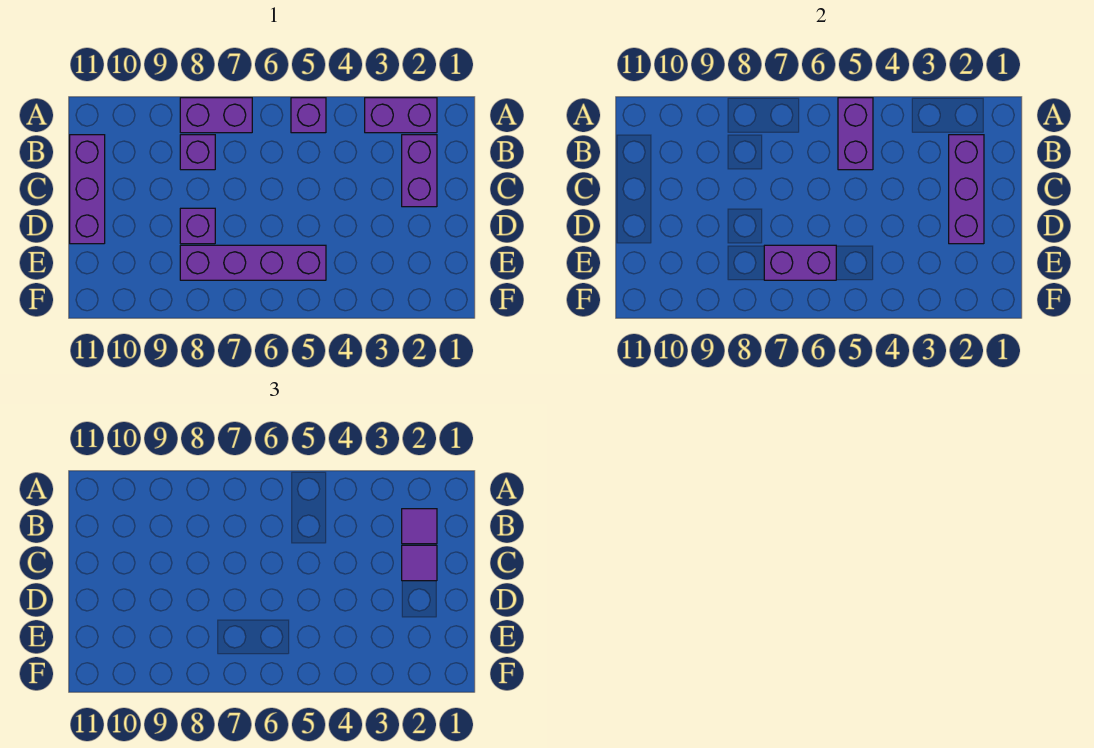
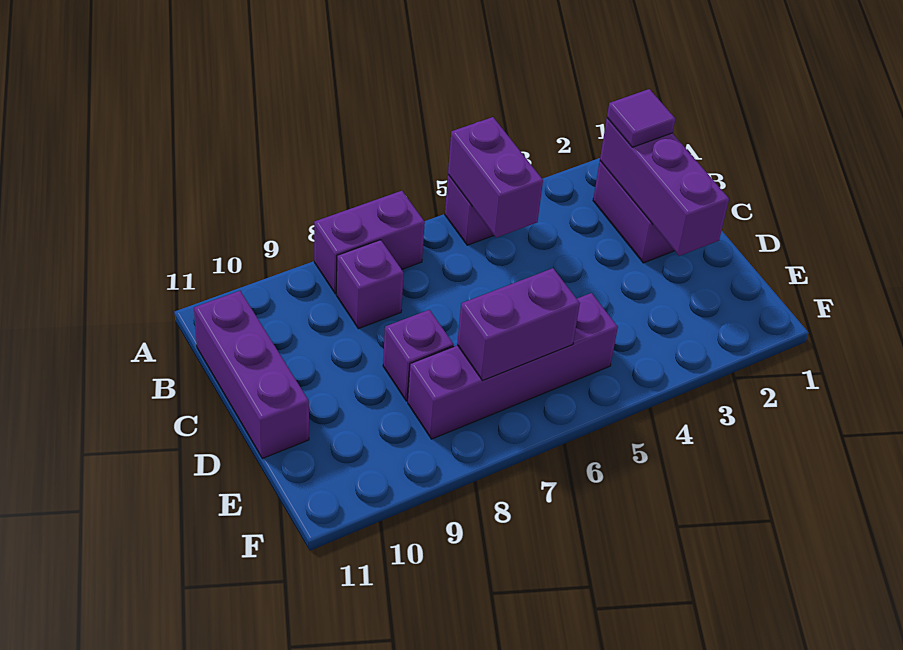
purple 1x2 brick [365,98,437,133] -> none
purple 1x1 tile [402,545,437,581] -> none

